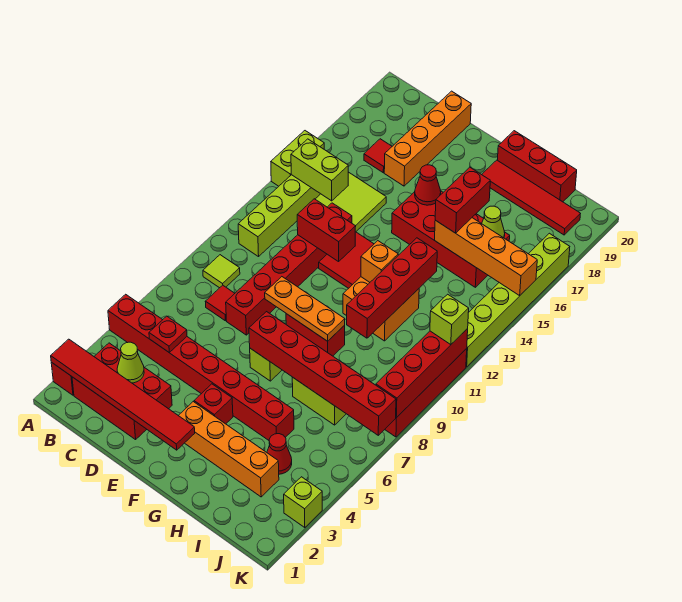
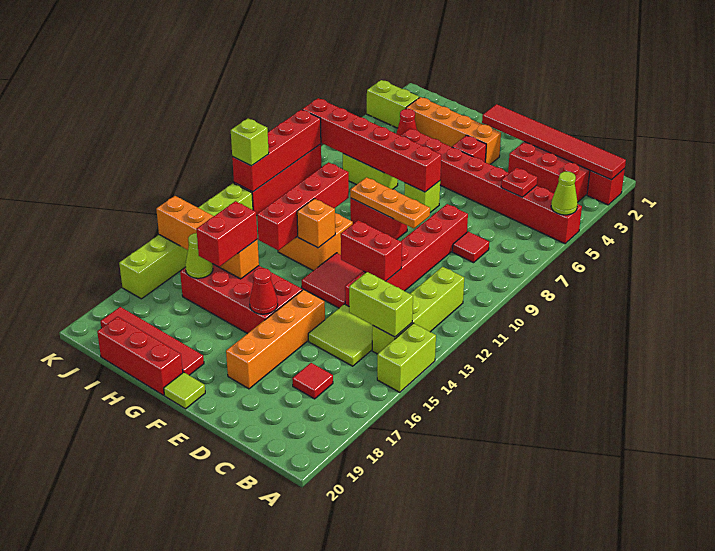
lime 1x1 tile [203,255,240,288] -> lime 1x1 tile moved to [164,372,205,409]
lime 1x1 cone [117,342,144,383] -> lime 1x1 cone moved to [551,172,578,215]
orange 1x4 brick [384,91,471,186] -> orange 1x4 brick moved to [226,290,325,389]
lime 1x1 brick [284,477,322,528] -> lime 1x2 brick [367,80,419,128]

